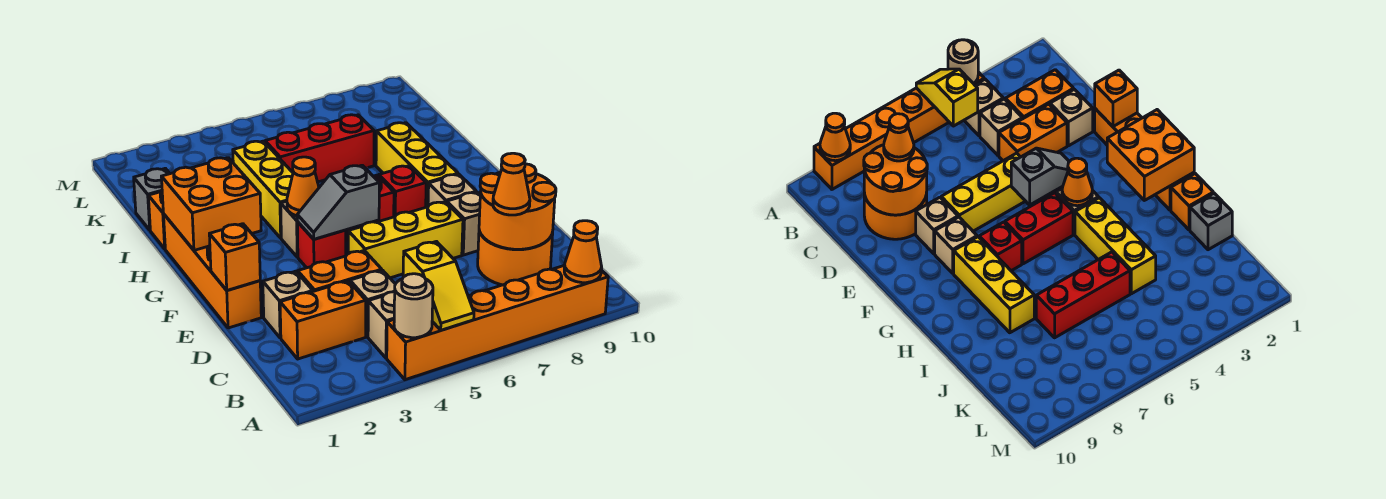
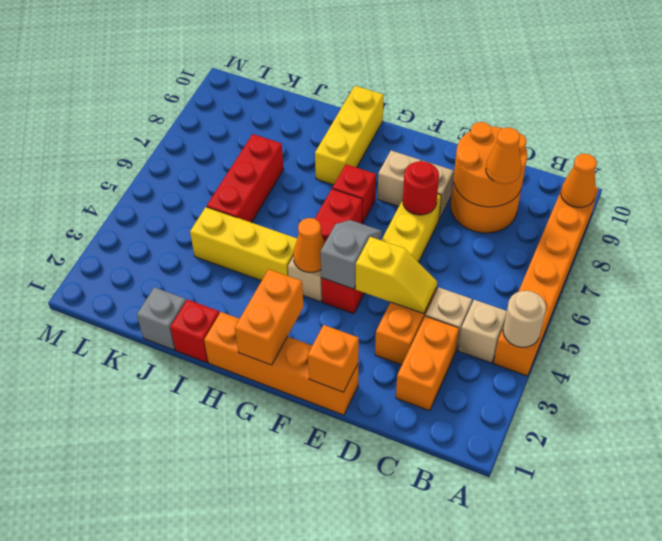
yellow 1x2 slope [403,242,474,330] -> yellow 1x2 slope moved to [355,237,437,314]
tan 1x1 brick [263,271,313,338] -> none
none -> red 1x1 round brick [403,161,439,215]
grey 1x2 slope [297,165,379,239] -> grey 1x2 slope turned to [320,220,382,289]
orange 2x2 brick [161,158,261,250] -> orange 1x2 brick [235,269,304,365]
yellow 1x3 brick [376,123,458,207] -> yellow 1x3 brick turned to [315,86,384,185]
orange 1x1 brick [148,191,165,249] -> red 1x1 brick [170,299,219,363]

